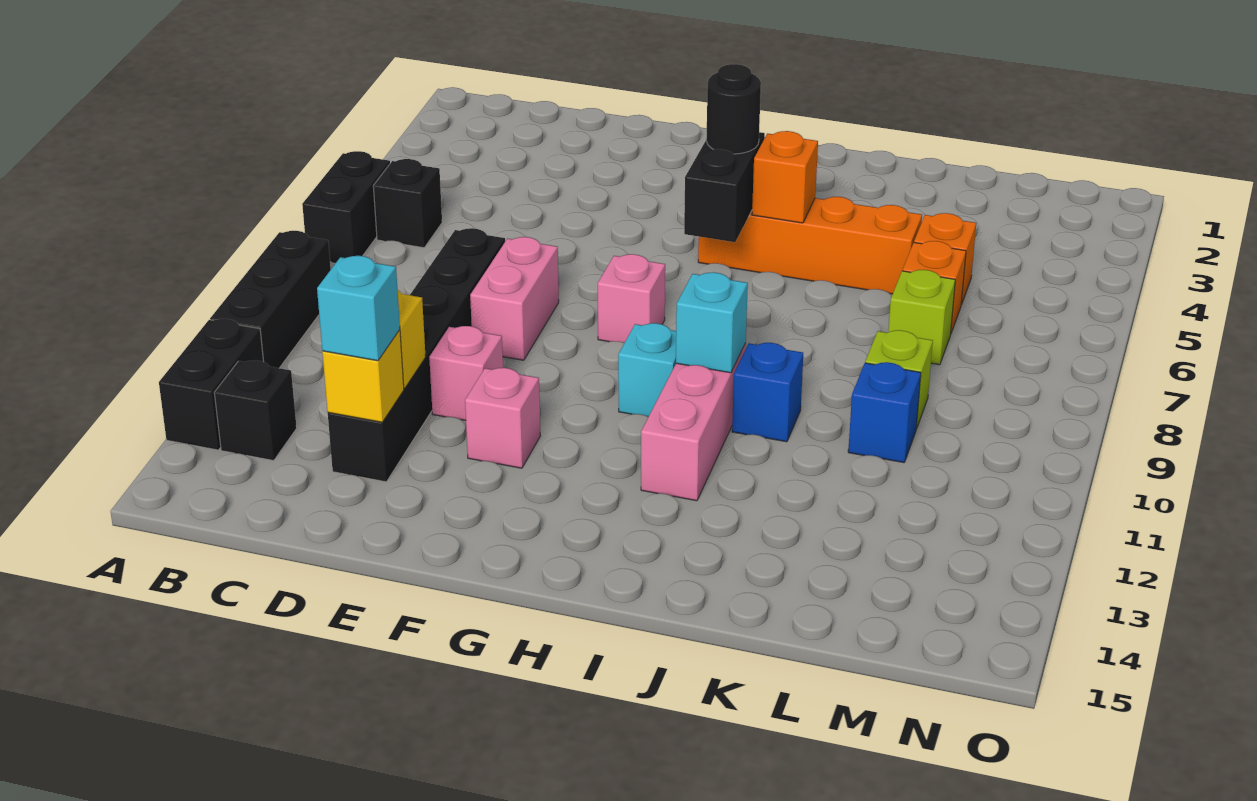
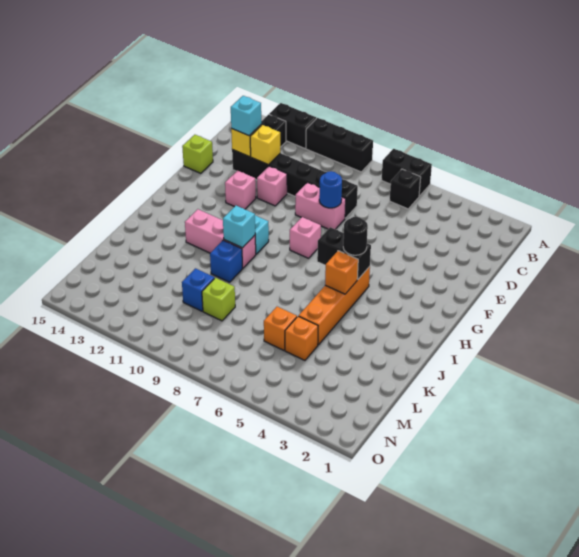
none -> blue 1x1 round brick [319,171,342,208]
lime 1x1 brick [888,270,955,365] -> lime 1x1 brick moved to [182,135,213,173]

